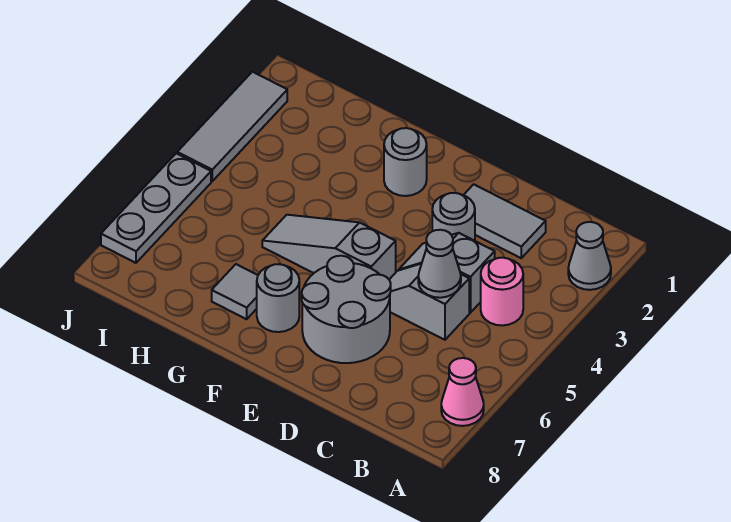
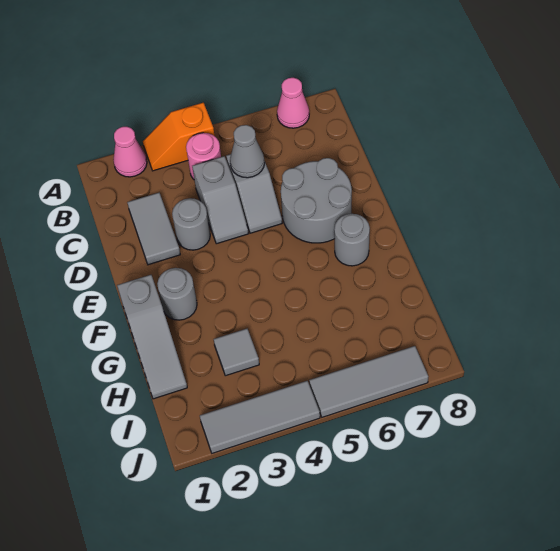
grey 1x1 cone [568,222,611,290] -> pink 1x1 cone [113,127,147,177]
none -> orange 1x2 slope [143,103,215,171]
grey 1x3 slope [262,215,396,279] -> grey 1x3 slope moved to [117,275,187,399]
grey 1x1 tile [212,264,258,319] -> grey 1x1 tile moved to [214,329,259,376]
grey 1x3 plate [101,153,211,263] -> grey 1x3 tile [309,346,428,417]

